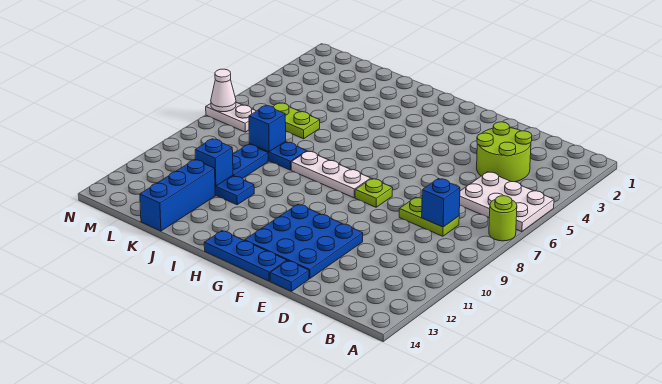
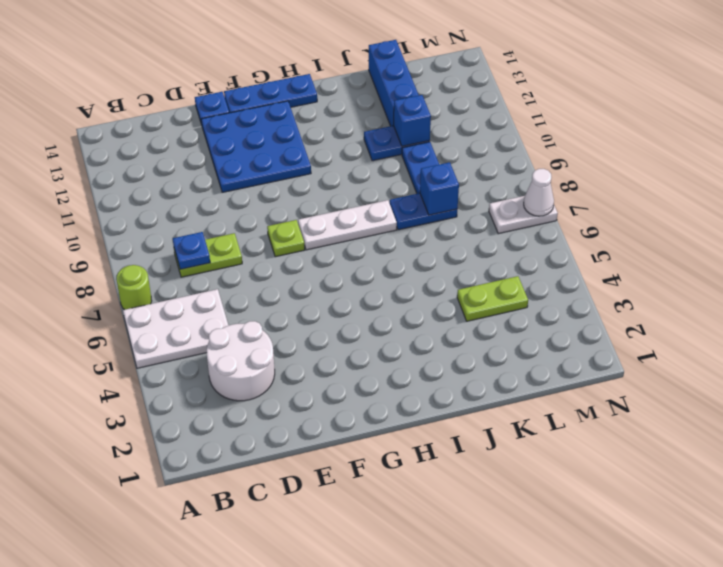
lime 2x2 round brick [477,122,532,182] -> white 2x2 round brick [207,321,275,401]
blue 1x1 brick [422,178,460,227] -> blue 1x1 plate [173,232,210,269]
lime 1x2 plate [273,103,320,139] -> lime 1x2 plate moved to [457,276,528,321]

